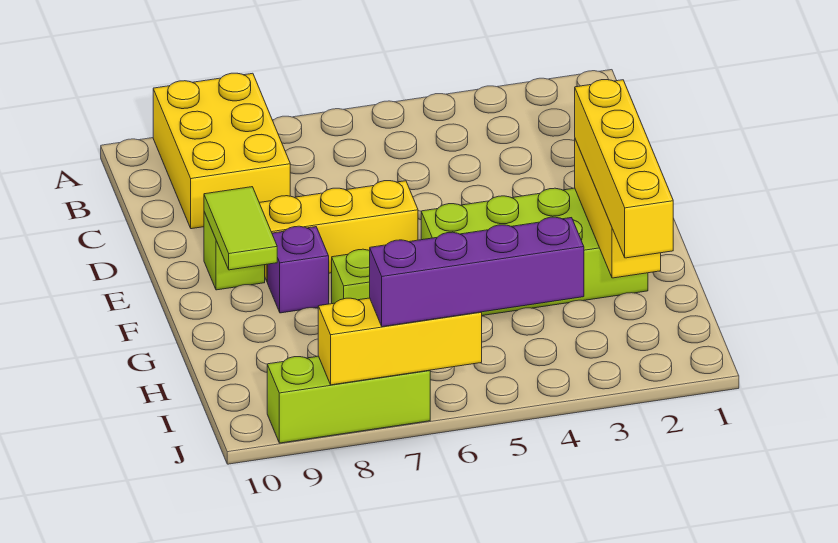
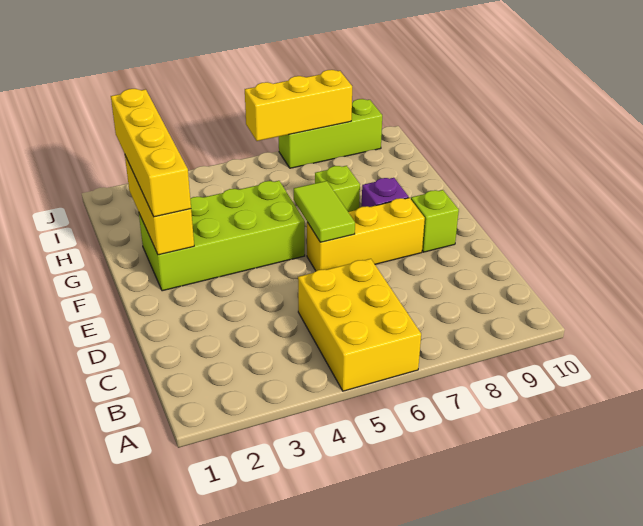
yellow 2x3 brick [153,73,290,229] -> yellow 2x3 brick moved to [298,259,421,391]
lime 1x2 tile [204,187,277,270] -> lime 1x2 tile moved to [294,181,355,242]
purple 1x4 brick [370,217,584,327] -> none

